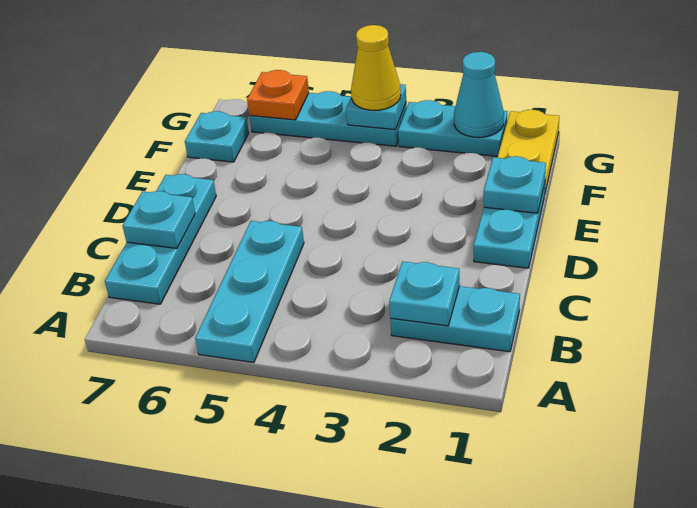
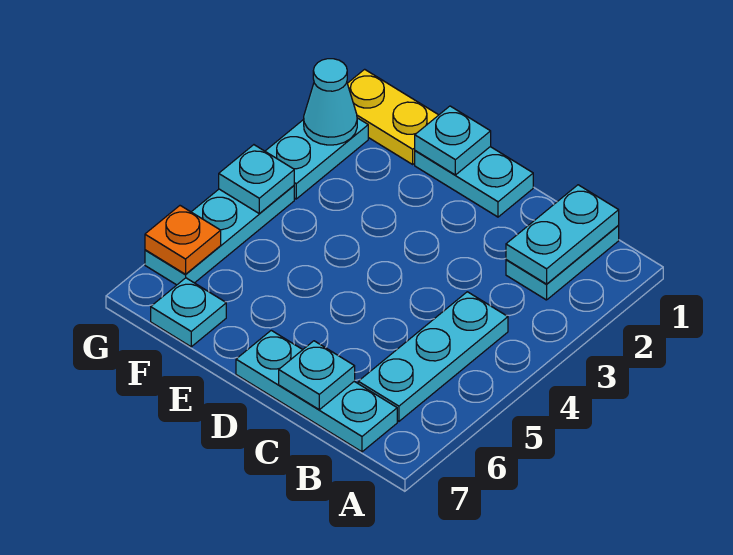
cyan 1x3 plate [195,221,304,363] -> cyan 1x3 plate turned to [358,292,508,421]
cyan 1x1 plate [389,261,460,326] -> cyan 1x2 plate [506,185,619,284]
yellow 1x1 cone [351,25,401,110] -> none

